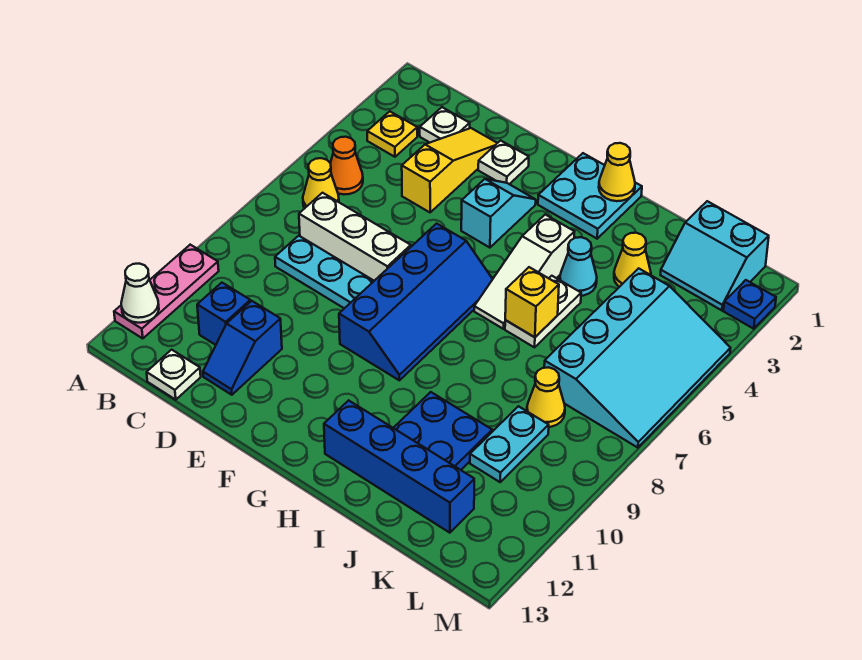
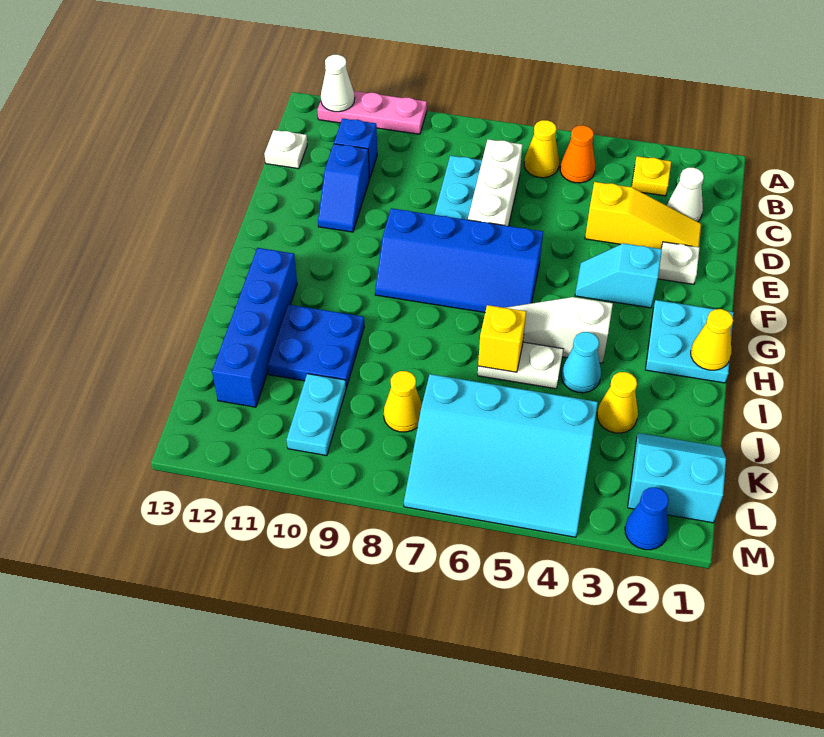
white 1x1 plate [420,107,470,143] -> white 1x1 cone [667,168,704,222]
blue 1x2 slope [203,301,282,395] -> blue 1x2 slope turned to [318,144,369,232]
cyan 1x2 slope [461,179,536,248] -> cyan 1x2 slope turned to [575,243,662,308]
cyan 2x2 slope [661,201,769,310] -> cyan 2x2 slope turned to [628,433,726,523]
cyan 1x2 plate [470,406,549,482] -> cyan 1x2 plate turned to [287,374,346,456]
blue 1x1 plate [723,280,776,329] -> blue 1x1 cone [625,487,669,550]

